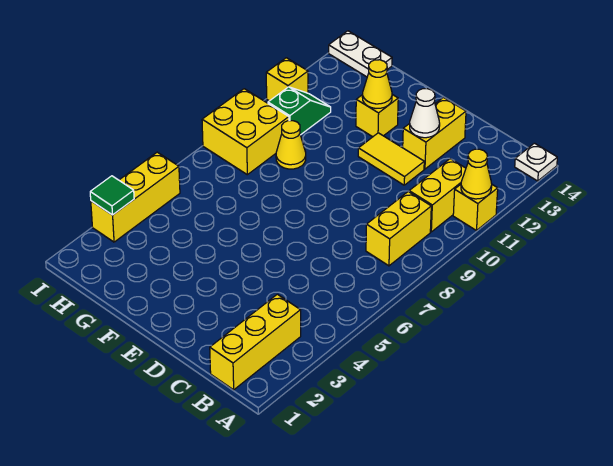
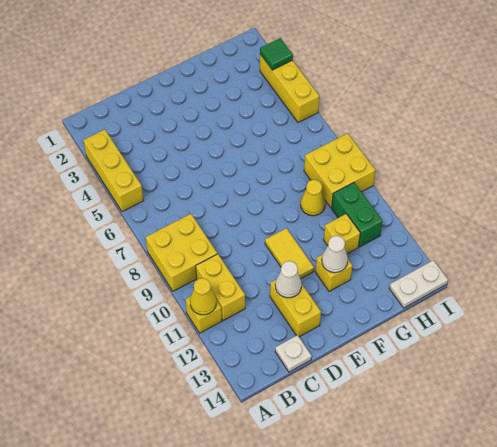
white 1x1 plate [515,143,557,181] -> white 1x1 plate moved to [275,335,312,372]
yellow 1x3 brick [210,294,301,390] -> yellow 1x3 brick moved to [83,130,143,212]
yellow 1x2 brick [366,192,431,266] -> yellow 2x2 brick [146,214,217,291]
yellow 1x2 tile [358,133,424,185] -> yellow 1x2 tile turned to [265,228,314,279]
yellow 1x1 cone [362,60,392,108] -> white 1x1 cone [322,236,348,273]
green 1x2 slope [268,87,331,135] -> green 1x2 brick [332,183,383,247]
yellow 1x1 brick [266,58,308,101] -> yellow 1x1 brick moved to [324,214,360,254]

